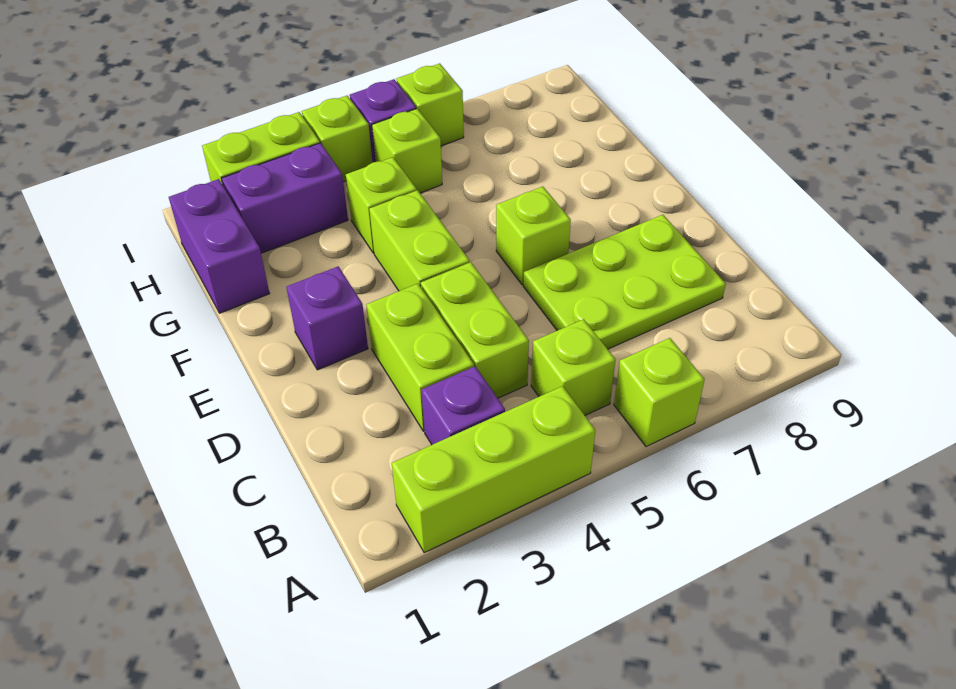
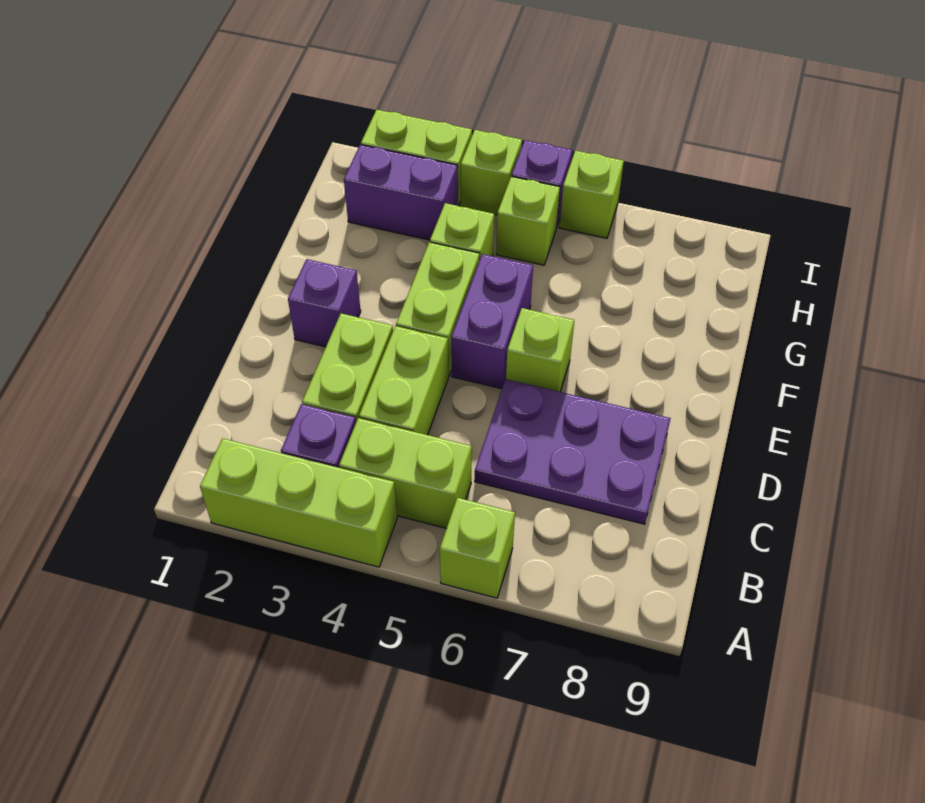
lime 1x1 brick [531,319,615,415] -> lime 1x2 brick [339,418,472,528]
lime 2x3 plate [523,215,726,349] -> purple 2x3 plate [475,379,671,524]
purple 1x2 brick [169,179,270,313] -> purple 1x2 brick moved to [451,254,533,389]

